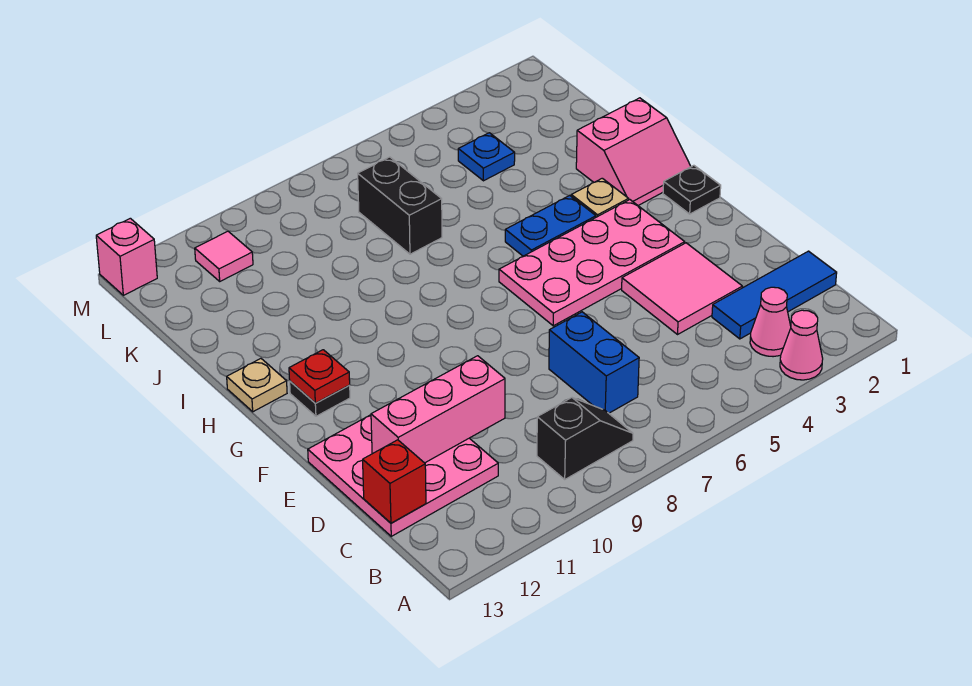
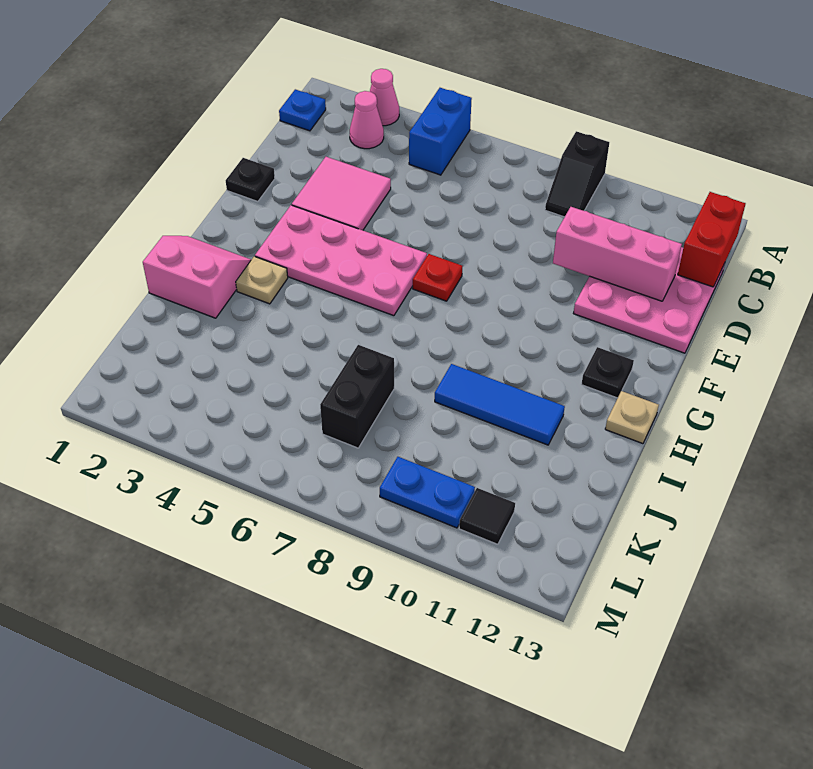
black 1x2 slope [537,398,633,479] -> black 1x2 slope turned to [545,131,609,217]
blue 1x3 tile [712,251,837,339] -> blue 1x3 tile moved to [435,364,565,445]
blue 1x2 brick [549,312,639,413] -> blue 1x2 brick moved to [409,88,472,175]
red 1x1 brick [363,440,426,523] -> red 1x2 brick [678,192,746,287]
black 1x1 plate [663,165,721,214] -> black 1x1 plate moved to [226,158,275,202]
red 1x1 plate [289,350,350,403] -> red 1x1 plate moved to [413,254,463,301]
blue 1x2 plate [505,195,596,256] -> blue 1x2 plate moved to [380,457,475,528]
blue 1x1 plate [458,133,515,181] -> blue 1x1 plate moved to [279,89,326,131]
pink 1x1 tile [195,231,253,281] -> black 1x1 tile [459,488,515,544]
pink 1x1 brick [96,218,157,295] -> none

